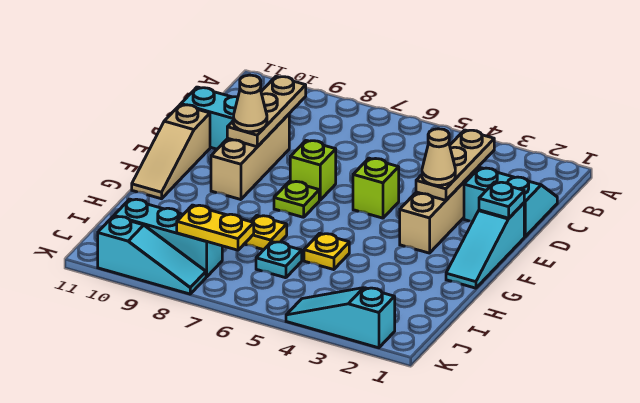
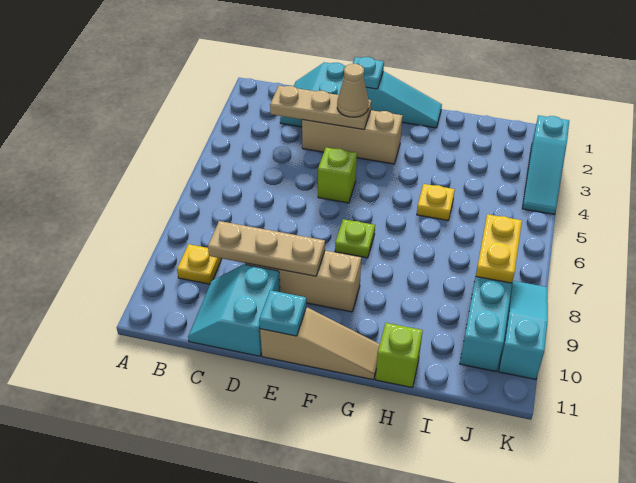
lime 1x1 brick [290,140,336,200] -> lime 1x1 brick moved to [376,323,423,388]
tan 1x1 cone [233,75,267,132] -> none
yellow 1x1 plate [245,216,287,250] -> yellow 1x1 plate moved to [177,244,222,284]
cyan 1x1 plate [256,242,302,278] -> cyan 1x1 plate moved to [259,290,306,336]

